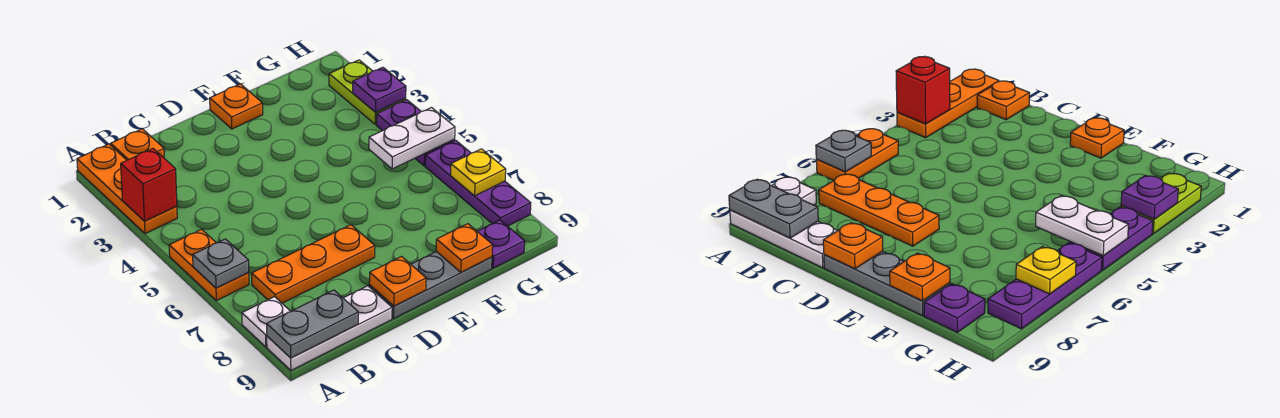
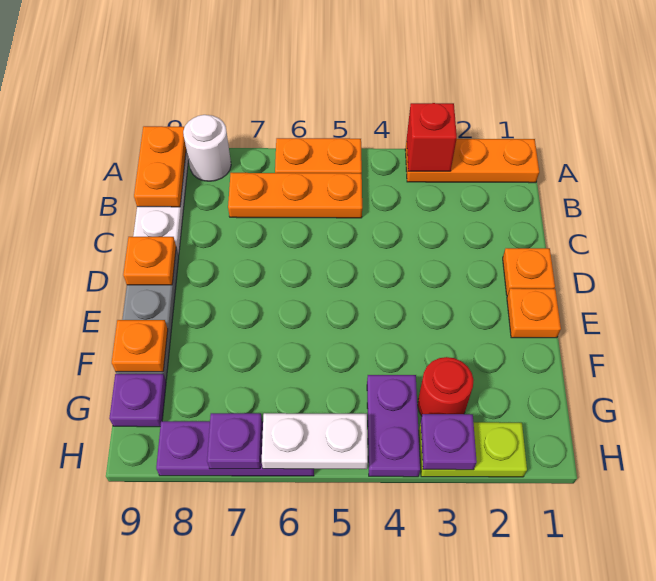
grey 1x1 plate [193,239,249,288] -> none
white 1x1 plate [242,297,291,347] -> white 1x1 round brick [183,115,231,181]
grey 1x2 plate [267,290,358,358] -> orange 1x2 plate [134,126,186,207]
orange 1x1 plate [111,129,164,160] -> orange 1x1 plate moved to [503,248,555,296]
orange 1x3 plate [252,225,375,303] -> orange 1x3 plate turned to [228,173,362,218]
none -> red 1x1 round brick [418,357,474,416]
white 1x2 plate [369,108,455,169] -> white 1x2 plate turned to [262,413,368,469]
purple 1x2 plate [377,100,455,166] -> purple 1x2 plate turned to [367,375,420,477]
yellow 1x1 plate [451,149,506,196] -> purple 1x1 plate [207,413,262,469]

